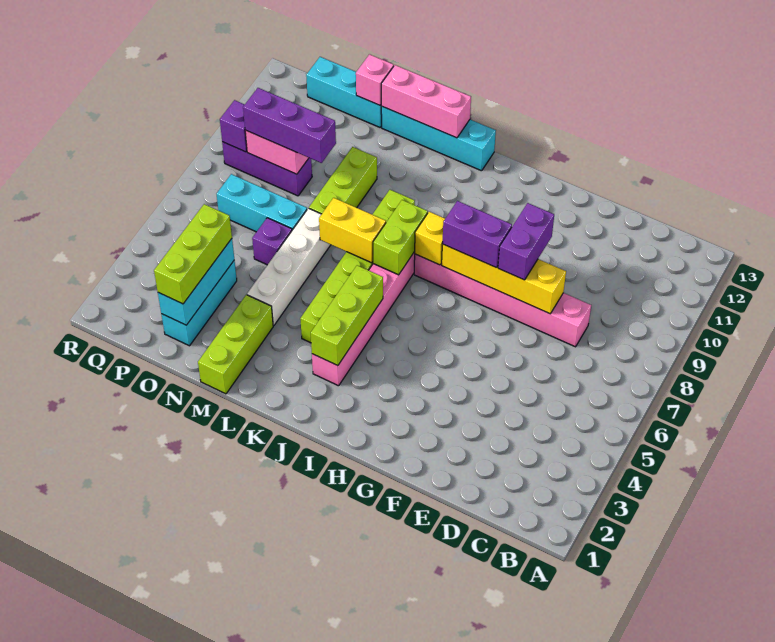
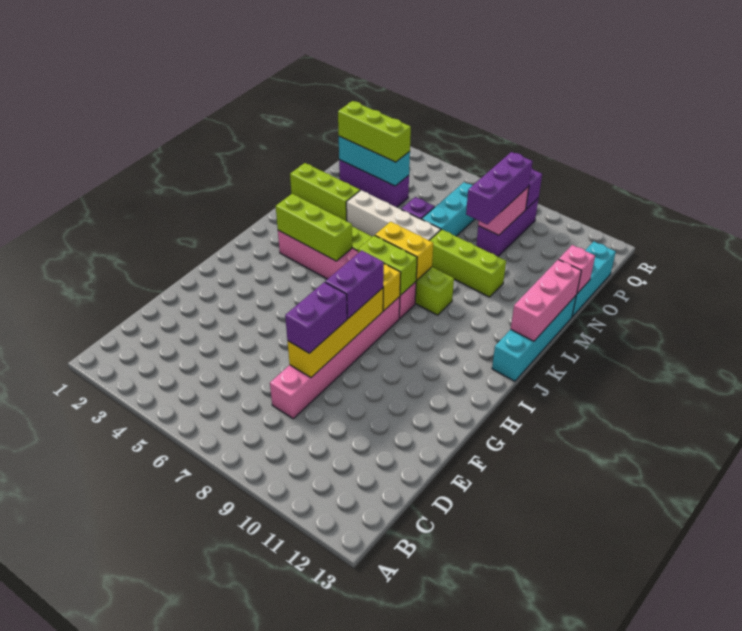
purple 1x2 brick [498,203,554,280] -> purple 1x2 brick turned to [285,282,347,353]
yellow 1x2 brick [319,198,386,263] -> yellow 1x2 brick turned to [375,222,433,280]
cyan 1x3 brick [161,260,237,346] -> purple 1x3 brick [339,160,409,207]

